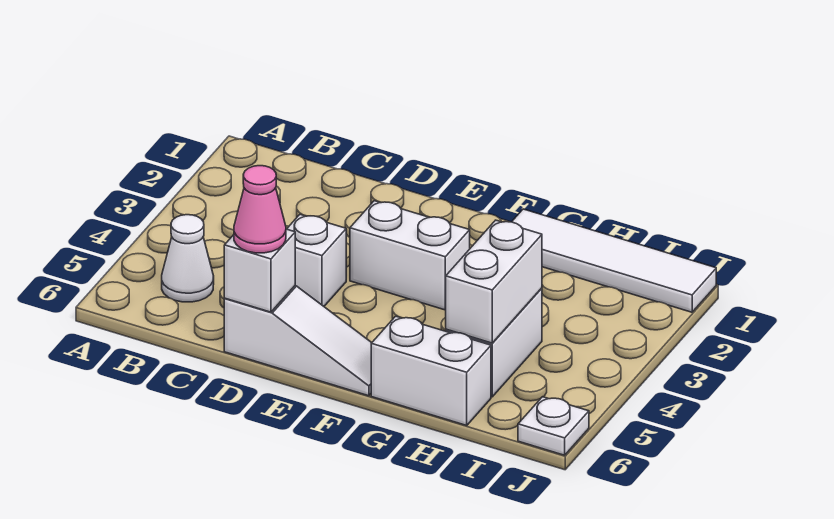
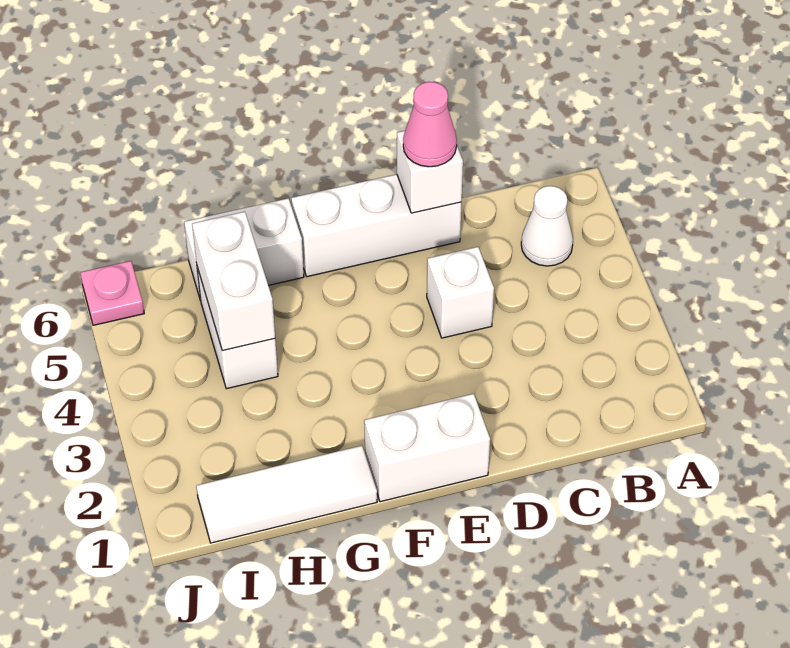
white 1x3 slope [224,286,372,396] -> white 1x3 brick [291,174,462,277]
white 1x2 brick [350,201,470,310] -> white 1x2 brick moved to [364,394,490,502]
white 1x4 tile [512,209,716,312] -> white 1x3 tile [196,446,377,543]
white 1x1 plate [518,397,589,455] -> pink 1x1 plate [80,261,144,325]

